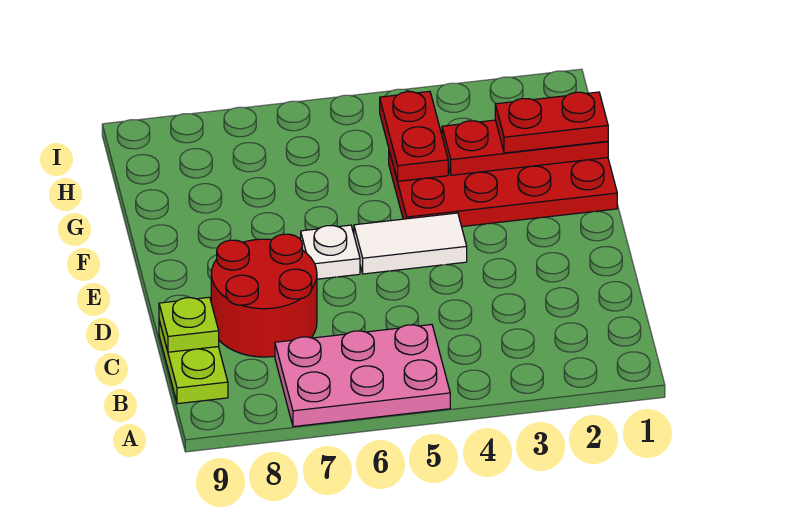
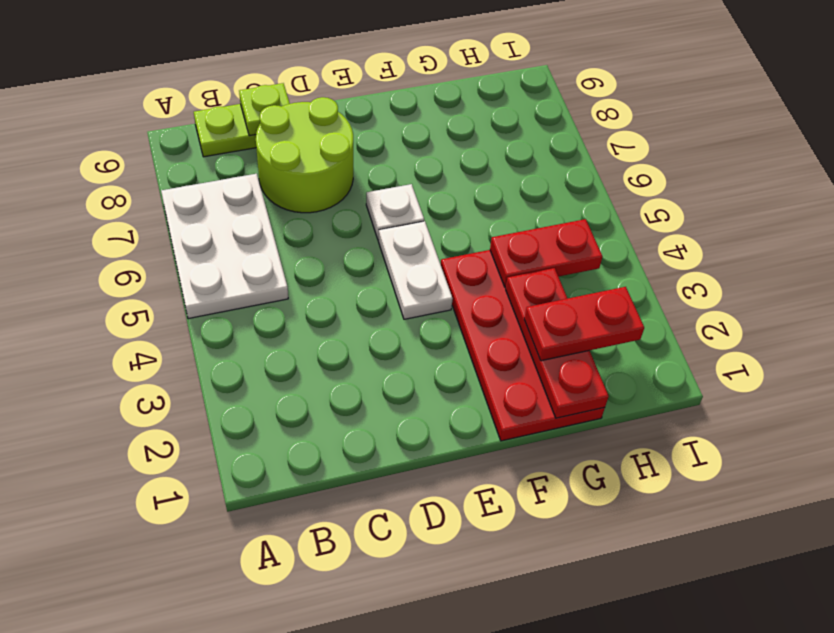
pink 2x3 plate [275,324,450,427] -> white 2x3 plate [161,174,288,319]
red 2x2 round brick [211,234,317,357] -> lime 2x2 round brick [256,97,353,213]
white 1x2 tile [354,213,467,274] -> white 1x2 plate [378,221,453,319]
red 1x2 plate [495,92,608,153] -> red 1x2 plate turned to [524,287,644,361]

